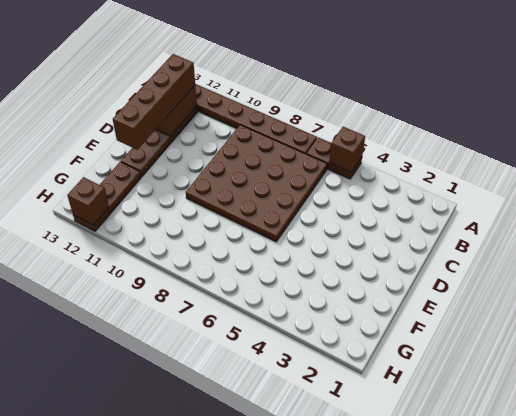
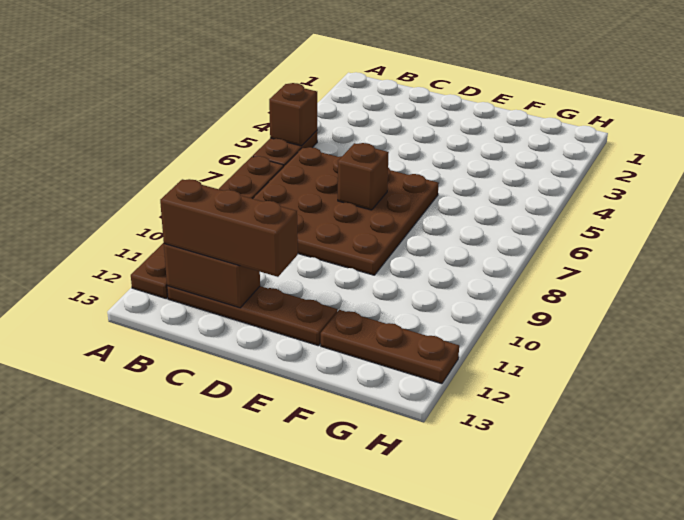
brown 1x4 brick [113,54,195,150] -> brown 1x3 brick [160,179,298,277]
brown 1x1 brick [67,177,109,225] -> brown 1x1 brick moved to [338,143,389,210]

